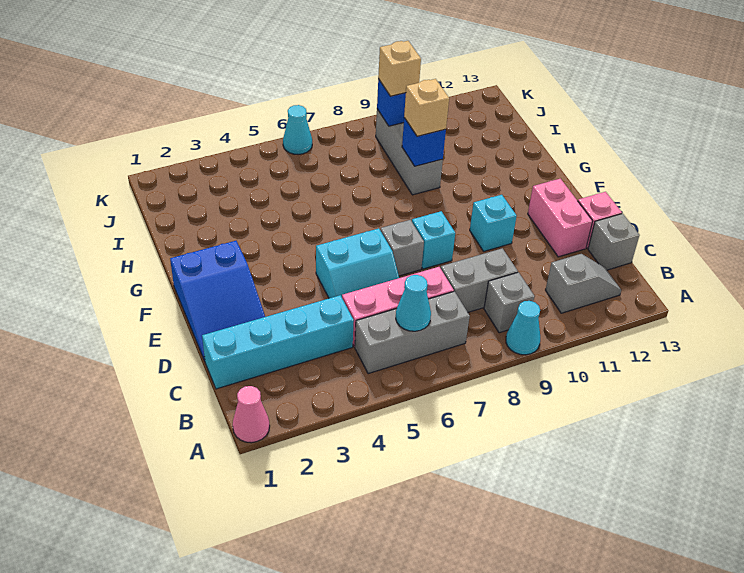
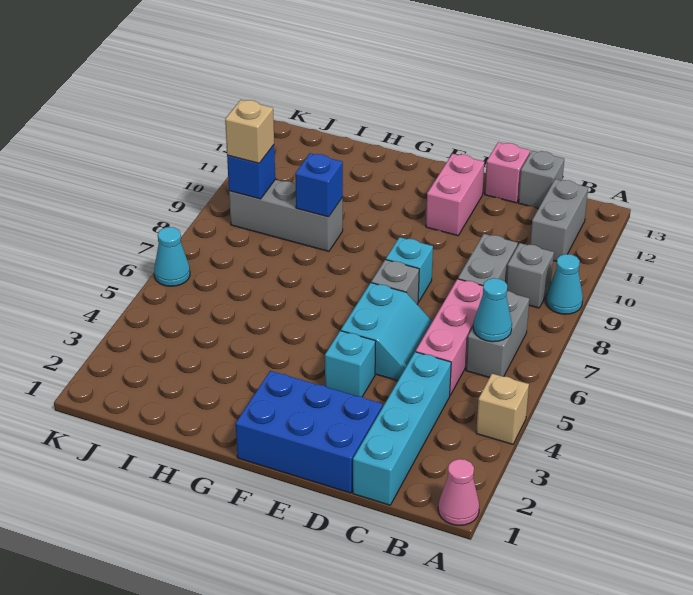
grey 1x3 brick [355,291,470,374] -> grey 1x2 brick [466,291,529,378]
grey 1x2 slope [546,254,621,313] -> grey 1x2 brick [530,179,588,261]
blue 2x3 slope [170,241,265,361] -> blue 2x3 brick [236,371,383,493]
pink 1x2 brick [528,179,593,257] -> pink 1x2 brick turned to [426,154,484,236]
cyan 1x1 brick [470,195,516,251] -> cyan 1x1 brick moved to [325,331,375,397]
tan 1x1 brick [404,79,449,136] -> tan 1x1 brick moved to [476,374,529,444]

